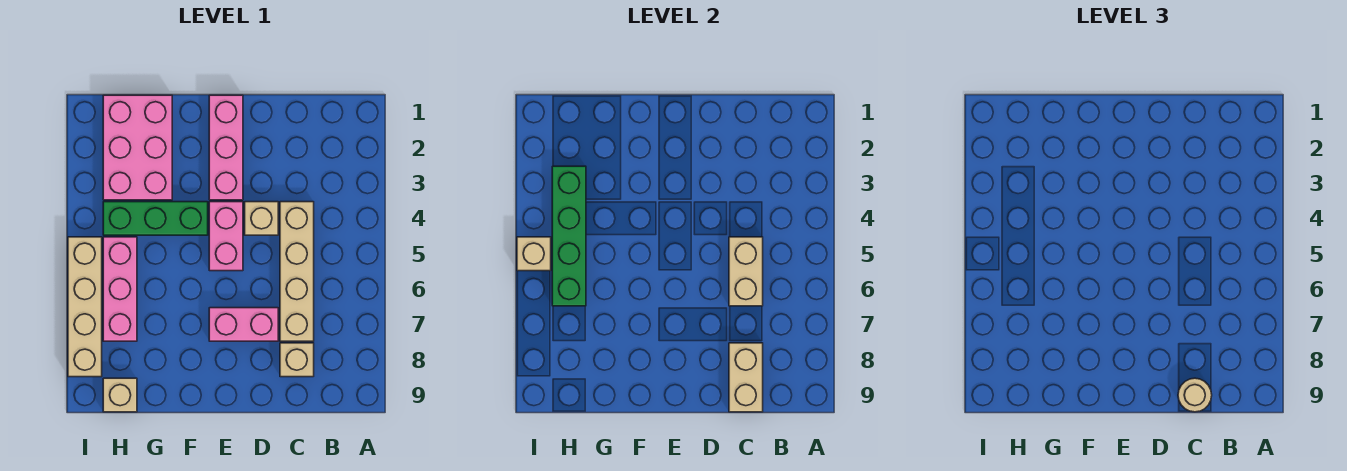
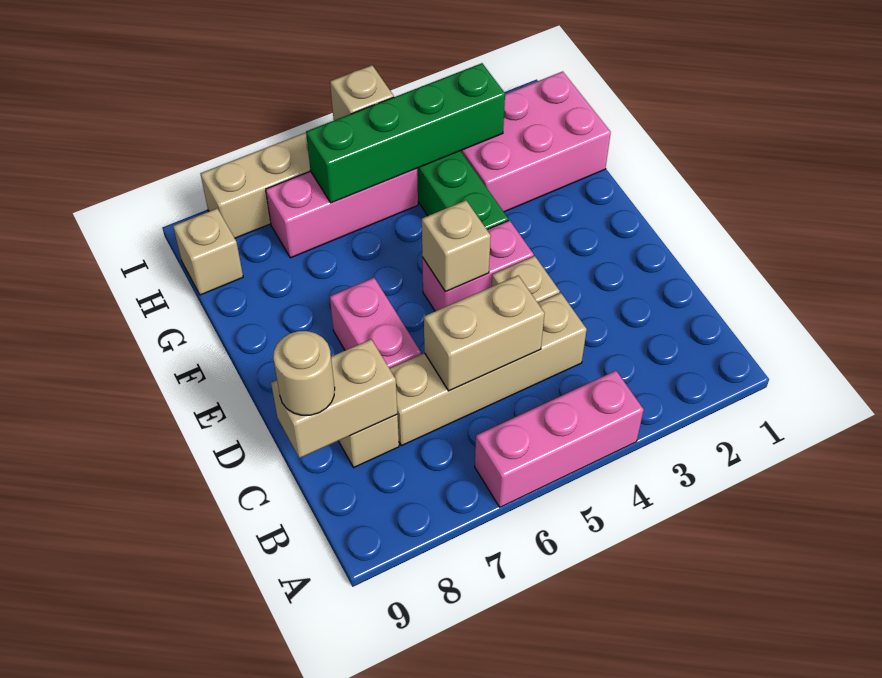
pink 1x3 brick [209,95,243,200] -> pink 1x3 brick moved to [475,371,644,507]
none -> tan 1x1 brick [422,200,491,292]

